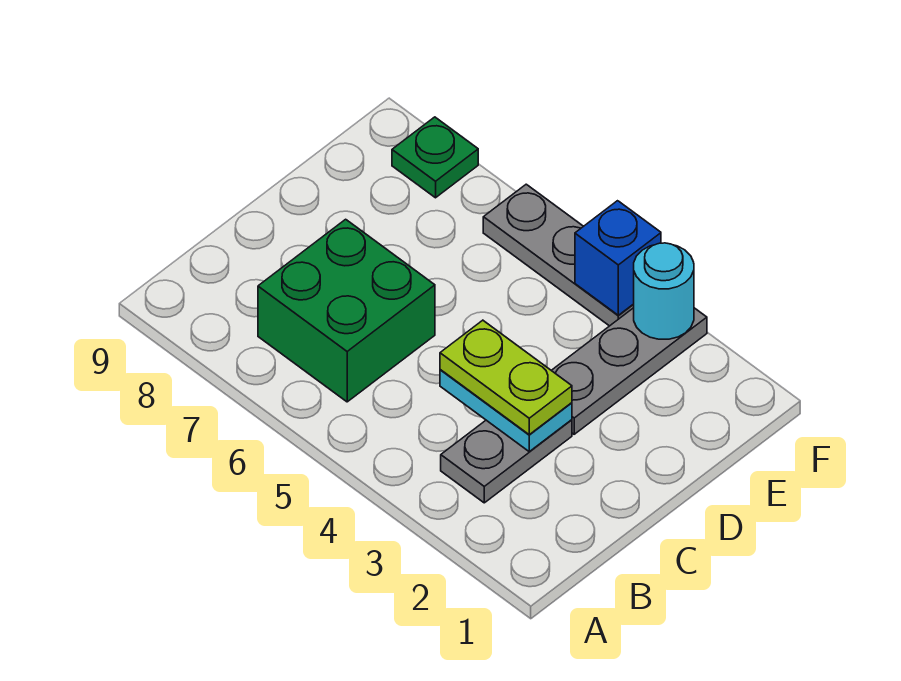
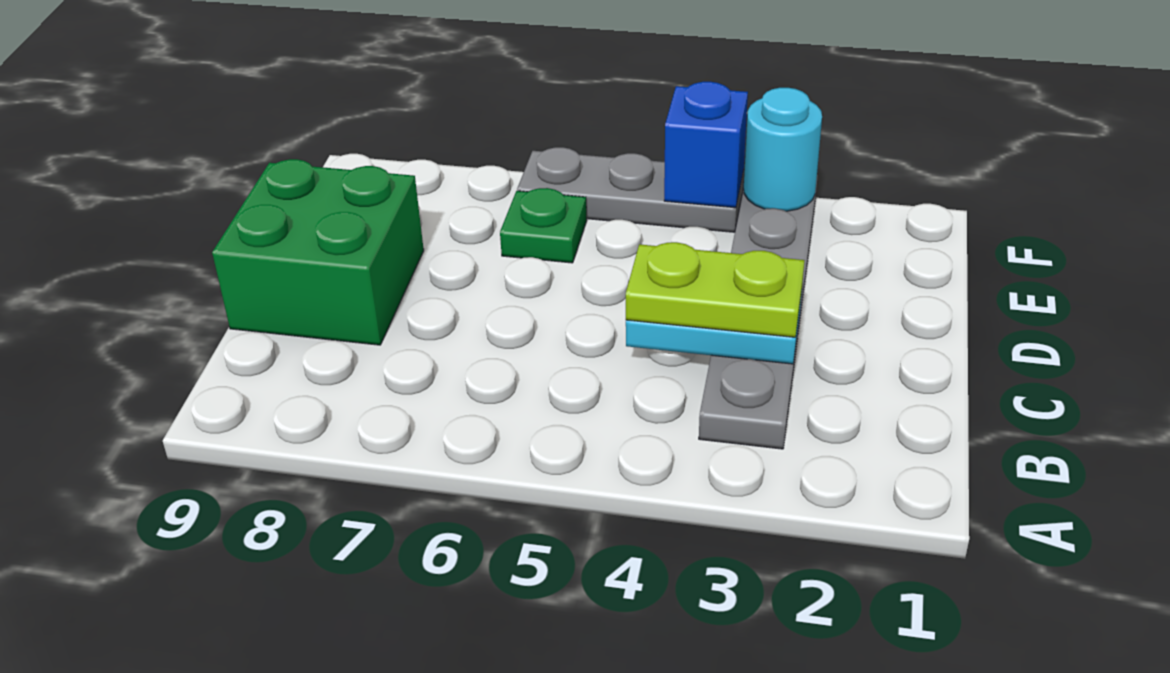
green 2x2 brick [258,219,435,402] -> green 2x2 brick moved to [212,159,424,345]
green 1x1 plate [392,117,478,198] -> green 1x1 plate moved to [500,188,587,263]

